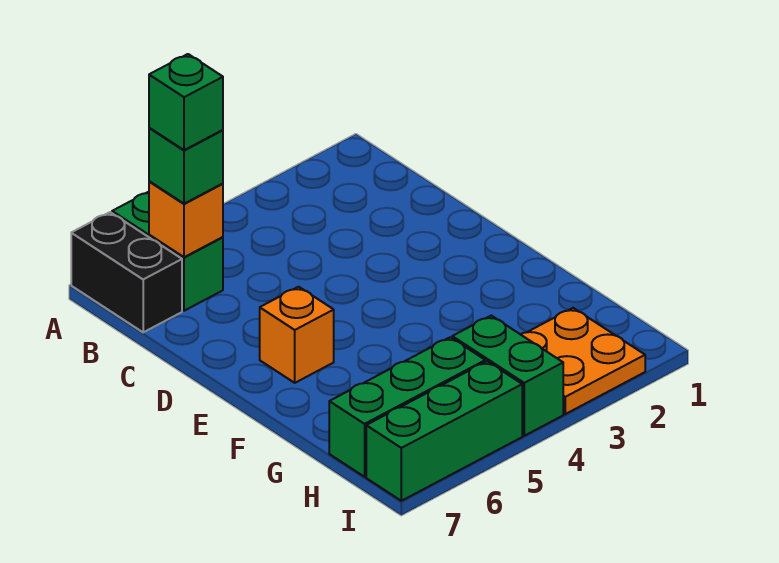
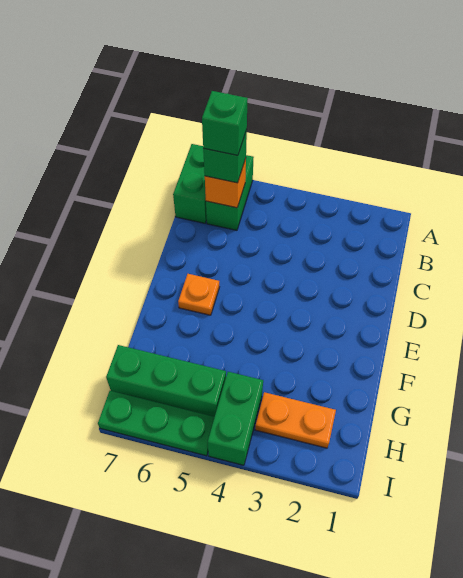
black 1x2 brick [71,212,182,332] -> green 1x2 brick [173,144,207,223]
orange 1x1 brick [260,287,334,383] -> orange 1x1 plate [178,274,219,315]
orange 2x2 plate [520,308,645,414] -> orange 1x2 plate [255,392,336,448]
green 1x3 brick [366,361,522,501] -> green 1x3 plate [98,391,214,456]

